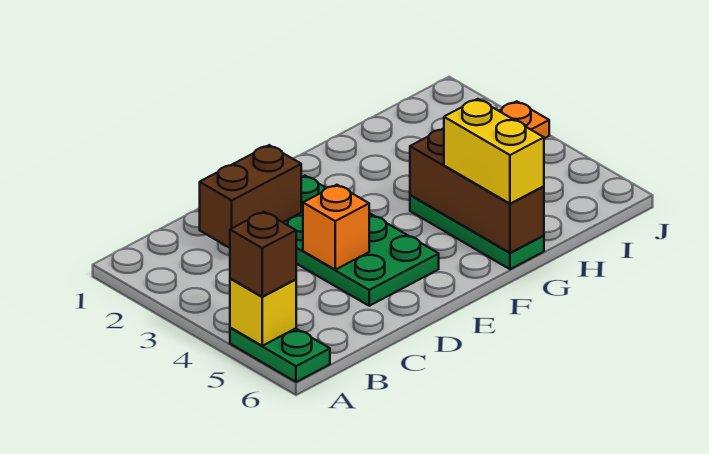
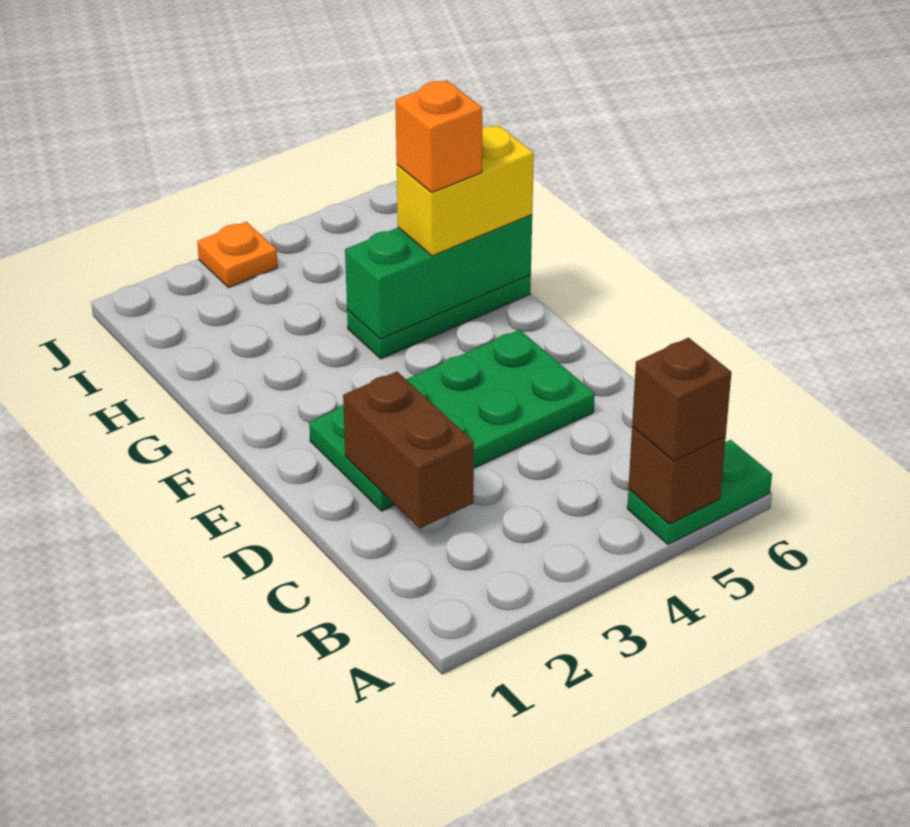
yellow 1x1 brick [230,278,296,346] -> brown 1x1 brick [628,427,726,524]
orange 1x1 brick [303,185,369,270] -> orange 1x1 brick moved to [395,80,482,193]
brown 1x3 brick [410,128,544,253] -> green 1x3 brick [345,215,532,339]

